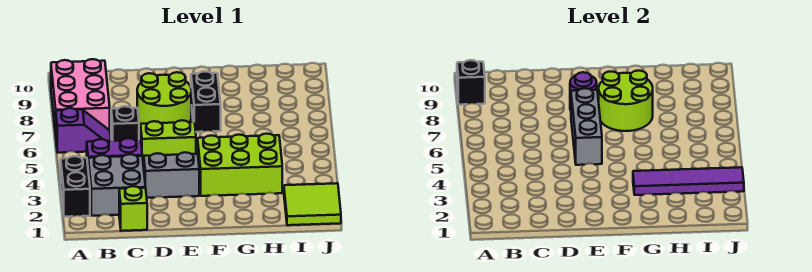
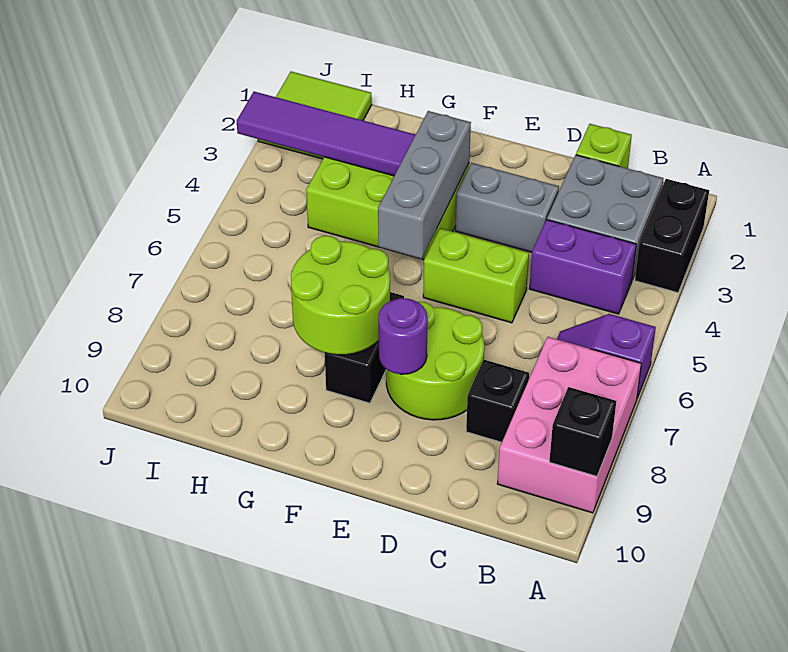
black 1x1 brick [111,106,139,141] -> black 1x1 brick moved to [466,360,529,442]
grey 1x3 brick [571,88,602,165] -> grey 1x3 brick moved to [378,111,471,259]

